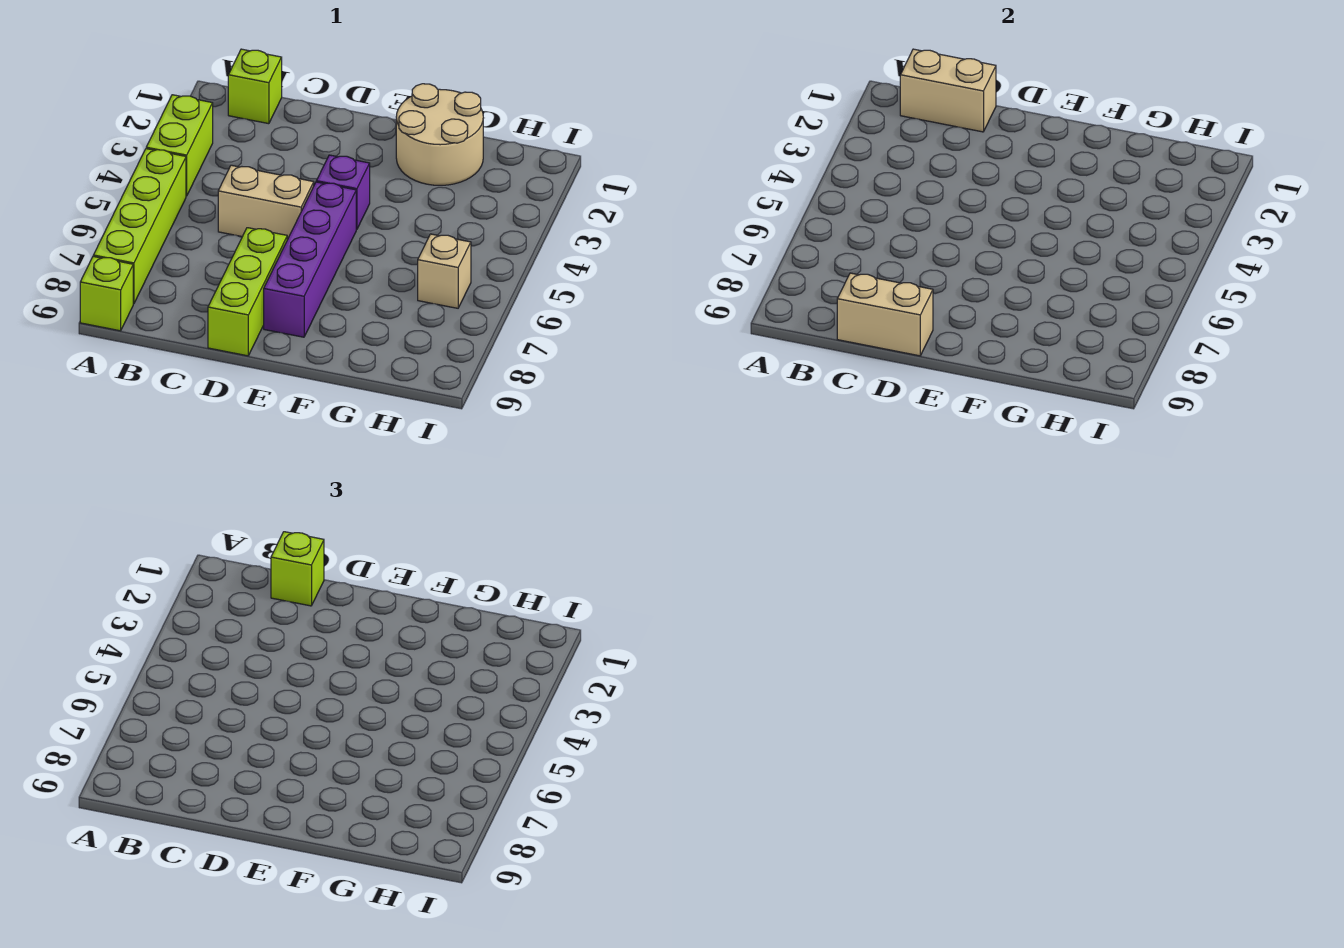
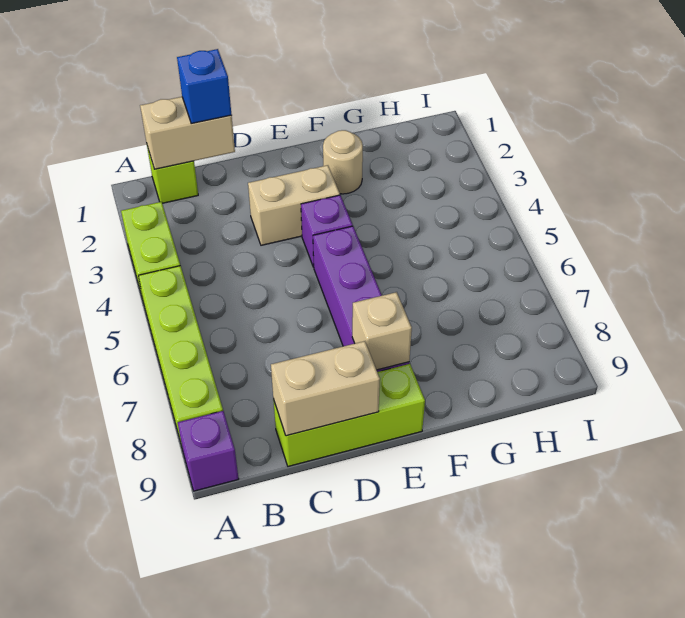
lime 1x1 brick [80,256,133,331] -> purple 1x1 brick [178,411,239,491]
lime 1x1 brick [271,532,324,606] -> blue 1x1 brick [177,49,232,124]
tan 1x2 brick [218,165,314,240] -> tan 1x2 brick moved to [248,165,340,245]
lime 1x3 brick [208,228,287,356] -> lime 1x3 brick turned to [273,364,425,466]
tan 2x2 round brick [396,84,483,185] -> tan 1x1 round brick [323,130,363,194]
tan 1x1 brick [418,234,471,308] -> tan 1x1 brick moved to [352,292,412,370]

